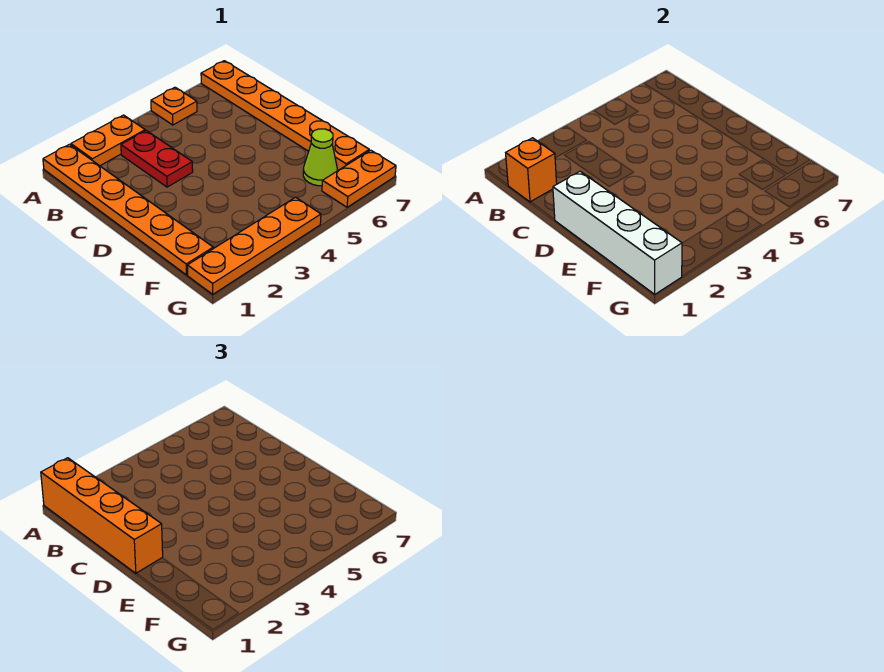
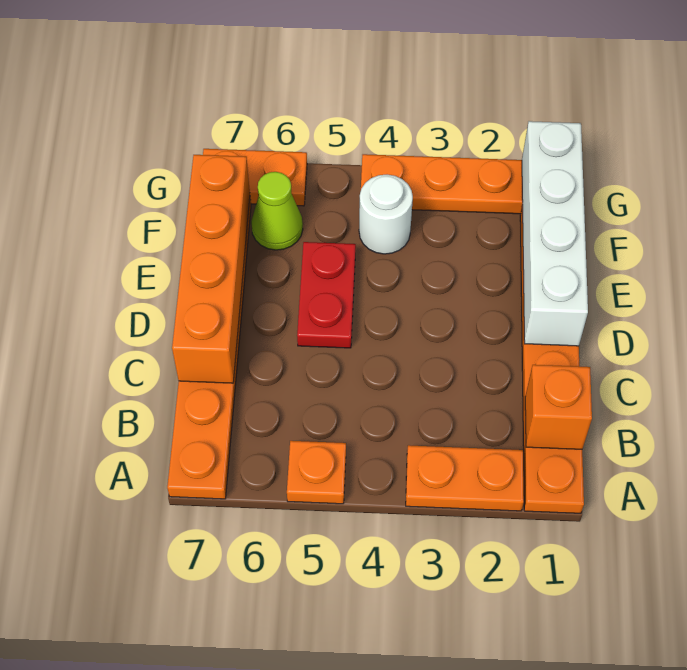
orange 1x4 brick [41,458,163,573] -> orange 1x4 brick moved to [172,155,250,383]
red 1x2 plate [121,131,193,187] -> red 1x2 plate moved to [297,242,356,348]
none -> white 1x1 round brick [359,175,413,254]

